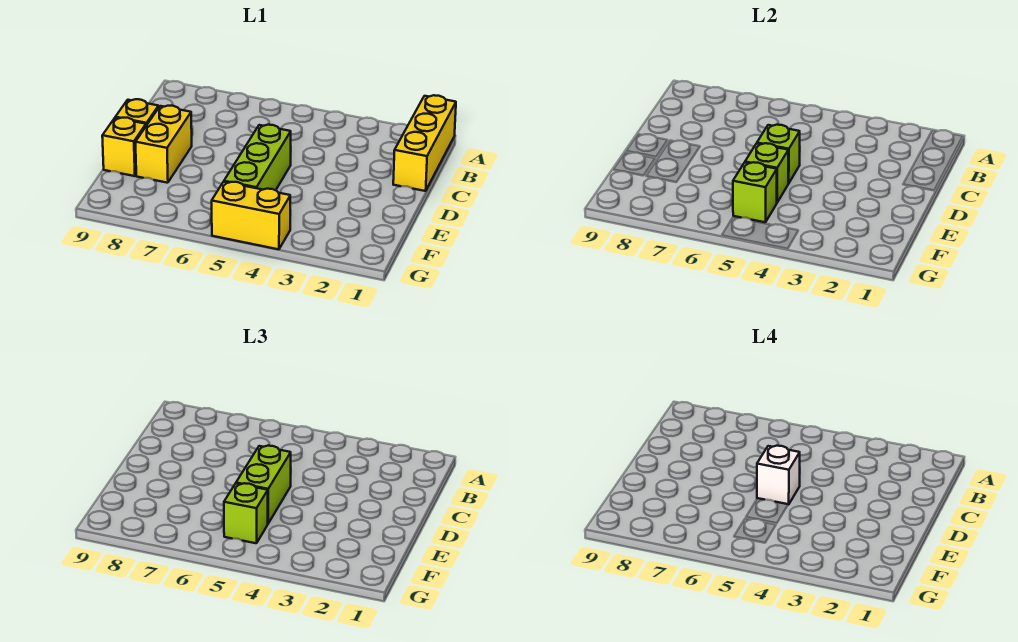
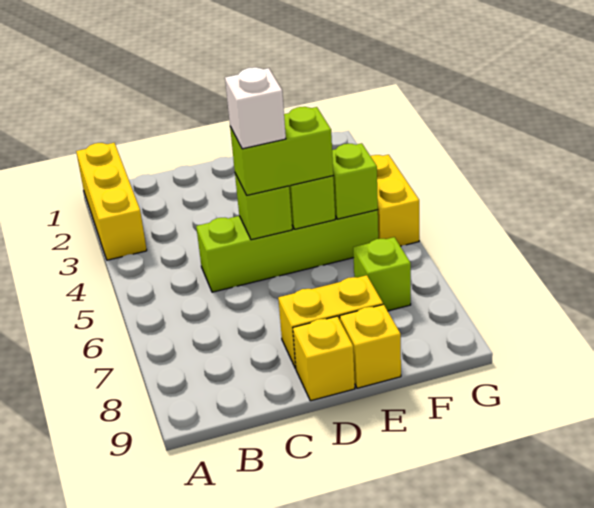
yellow 1x3 brick [393,95,456,191] -> yellow 1x3 brick turned to [76,143,147,260]
lime 1x3 brick [224,125,291,190] -> lime 1x4 brick [196,210,378,292]
lime 1x1 brick [224,483,268,543] -> lime 1x1 brick moved to [353,237,411,311]

